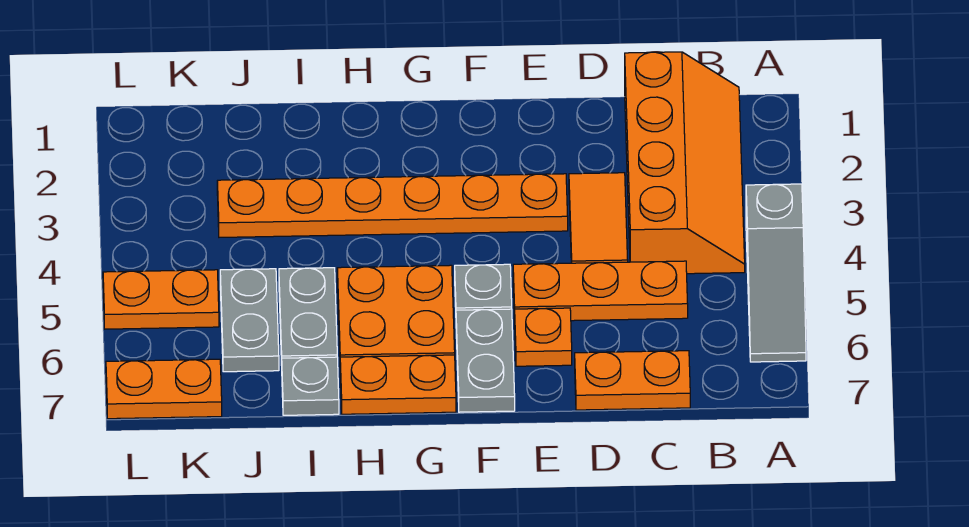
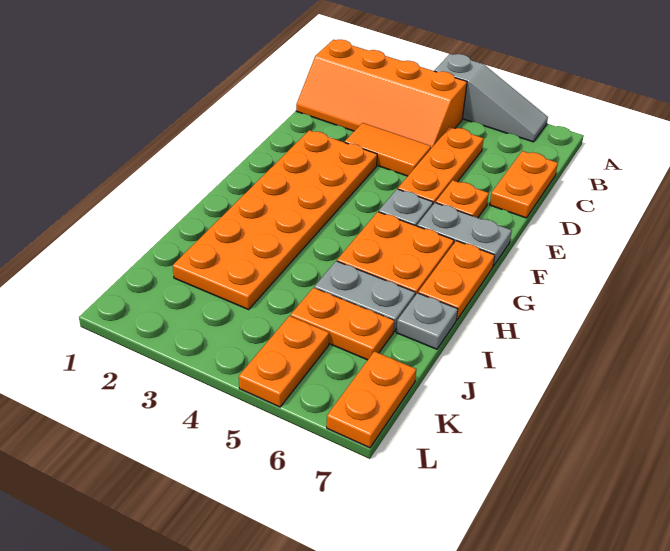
orange 2x4 slope [625,52,745,274] -> orange 2x4 slope turned to [296,40,467,148]
orange 1x6 plate [217,174,568,237] -> orange 2x6 plate [173,130,377,309]
grey 1x2 plate [220,269,279,372] -> orange 1x2 plate [291,288,394,360]

